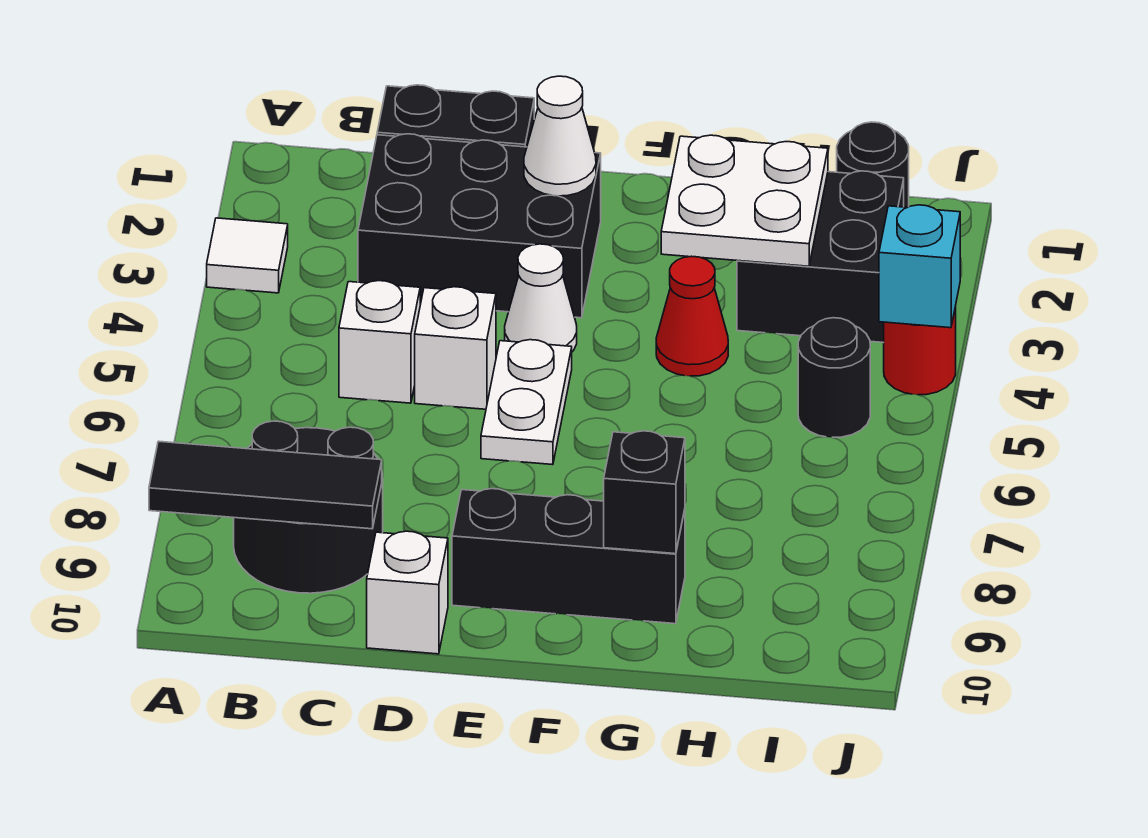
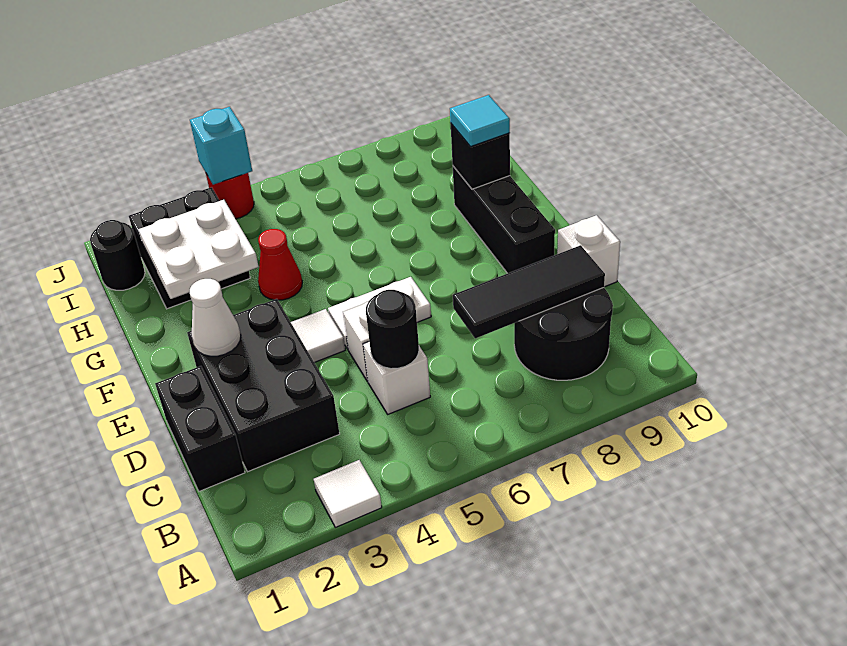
black 1x3 tile [149,441,382,529] -> black 1x3 tile turned to [453,245,605,338]
white 1x1 cone [505,244,577,352] -> white 1x1 tile [291,309,345,362]
none -> cyan 1x1 tile [450,95,510,147]
black 1x1 round brick [798,318,870,437] -> black 1x1 round brick moved to [366,290,419,369]

